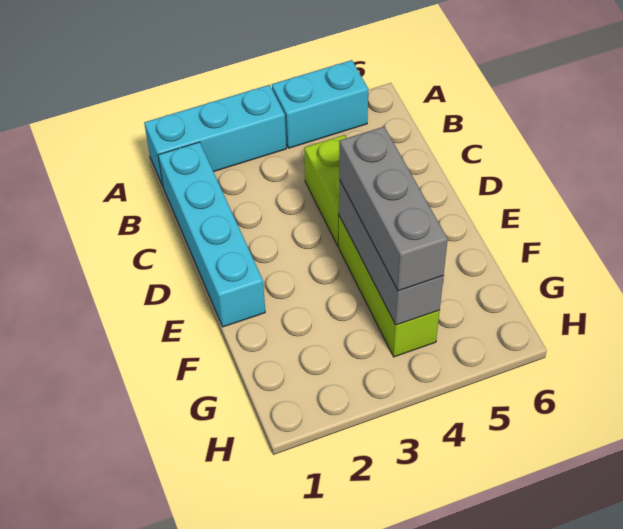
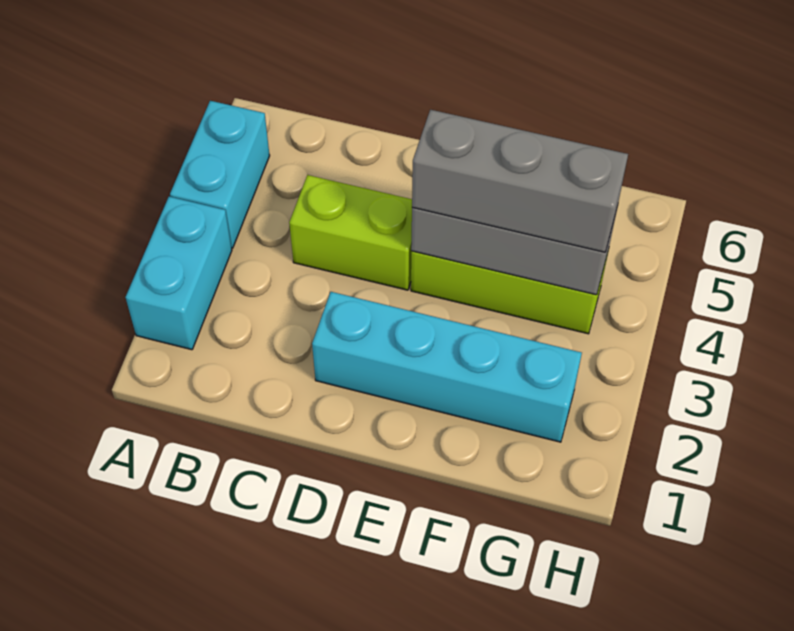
cyan 1x3 brick [144,85,286,186] -> cyan 1x2 brick [126,197,232,350]
cyan 1x4 brick [158,142,265,327] -> cyan 1x4 brick moved to [312,292,582,442]

